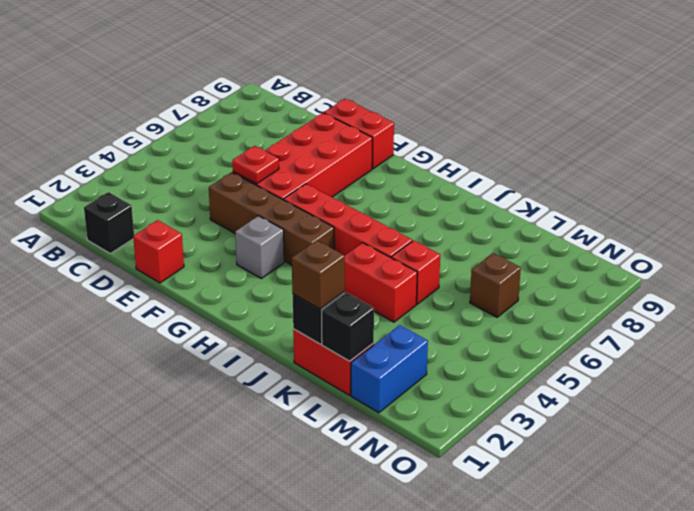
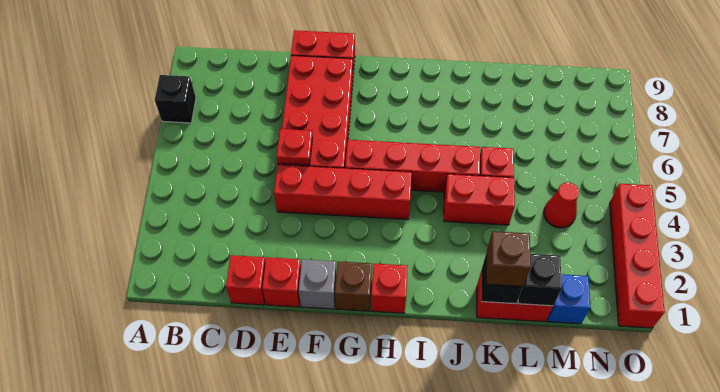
black 1x1 brick [84,192,134,253] -> black 1x1 brick moved to [155,75,196,123]
none -> red 1x1 brick [226,255,265,305]
brown 1x4 brick [209,172,334,265] -> red 1x4 brick [274,165,412,219]
grey 1x1 brick [235,216,284,278] -> grey 1x1 brick moved to [299,259,337,309]
none -> red 1x1 brick [371,264,408,313]
blue 1x2 brick [351,325,428,413] -> blue 1x1 brick [547,274,590,324]
none -> red 1x1 cone [544,182,579,228]
brown 1x1 brick [470,253,521,317] -> brown 1x1 brick moved to [335,261,372,311]
none -> red 1x4 brick [610,184,665,328]

